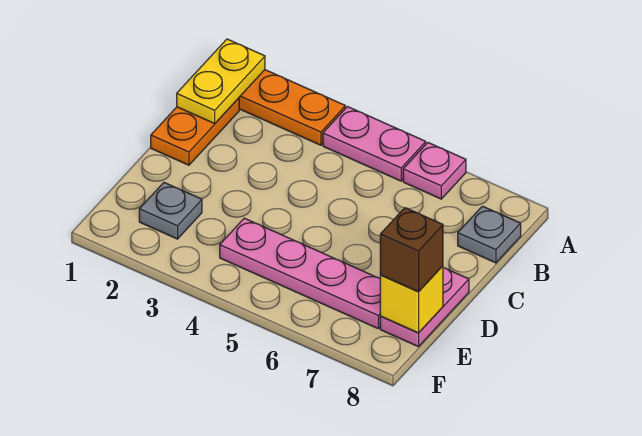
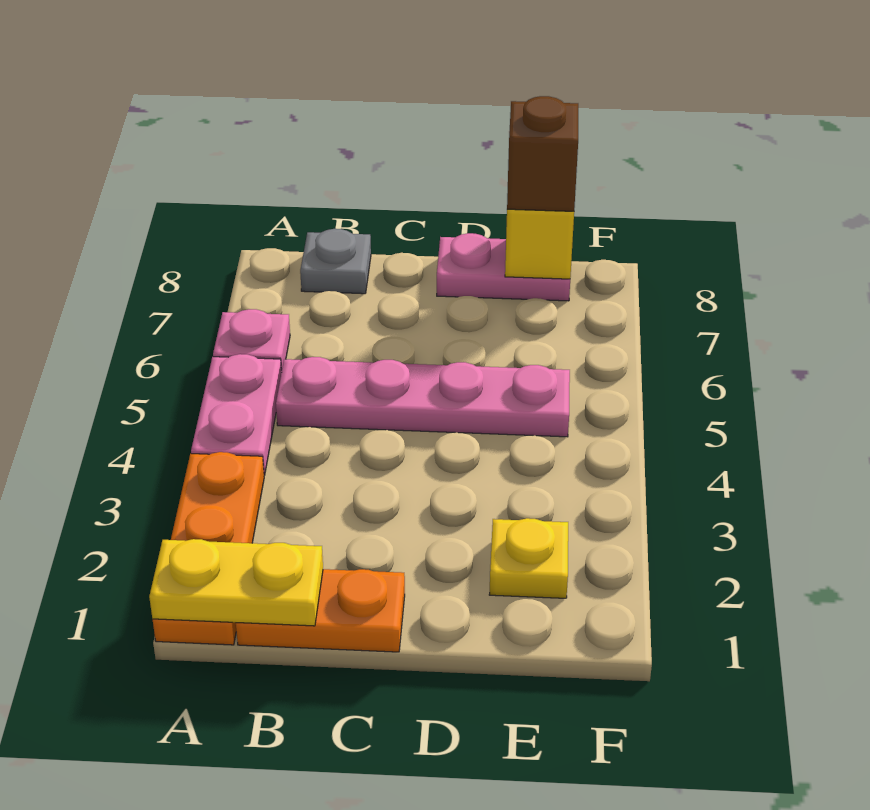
grey 1x1 plate [139,183,202,239] -> yellow 1x1 plate [489,518,568,598]
pink 1x4 plate [220,218,381,328] -> pink 1x4 plate turned to [276,357,570,437]

